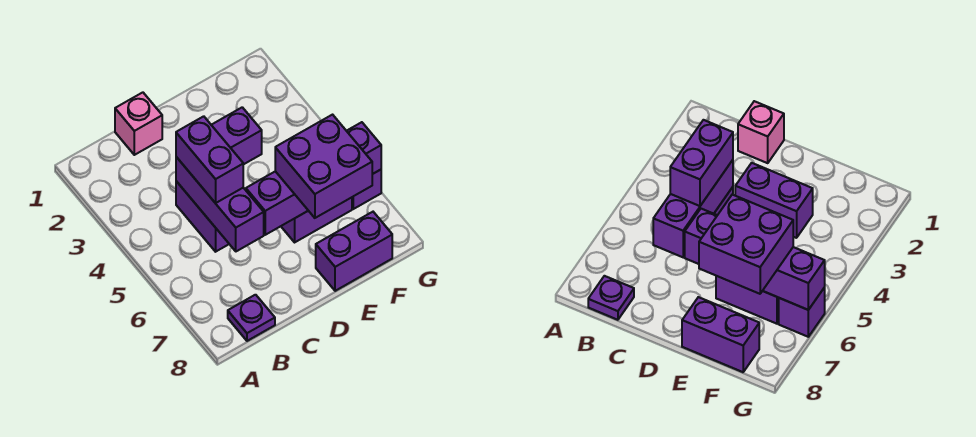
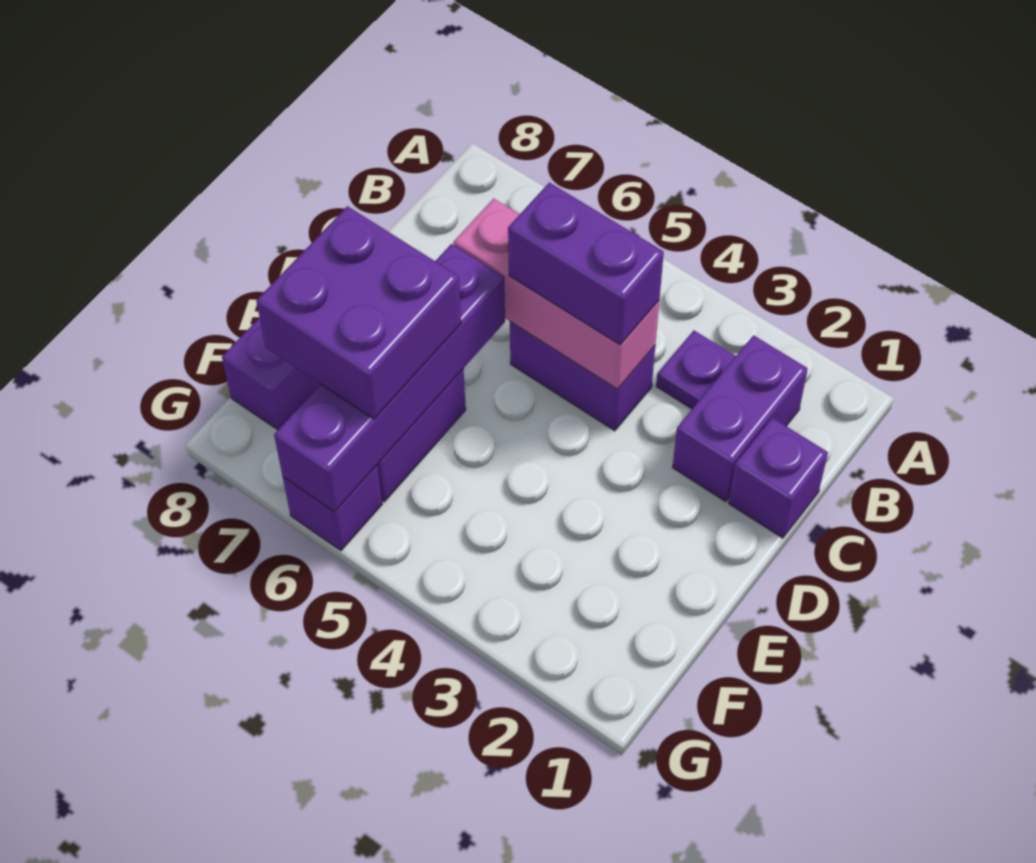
purple 1x1 plate [228,295,275,341] -> purple 1x1 plate moved to [656,330,736,409]
pink 1x1 brick [115,92,162,155] -> purple 1x1 brick [729,418,828,538]
purple 1x3 brick [176,157,264,251] -> pink 1x3 brick [454,198,659,389]
purple 1x2 brick [212,107,262,165] -> purple 1x2 brick moved to [673,335,808,502]

